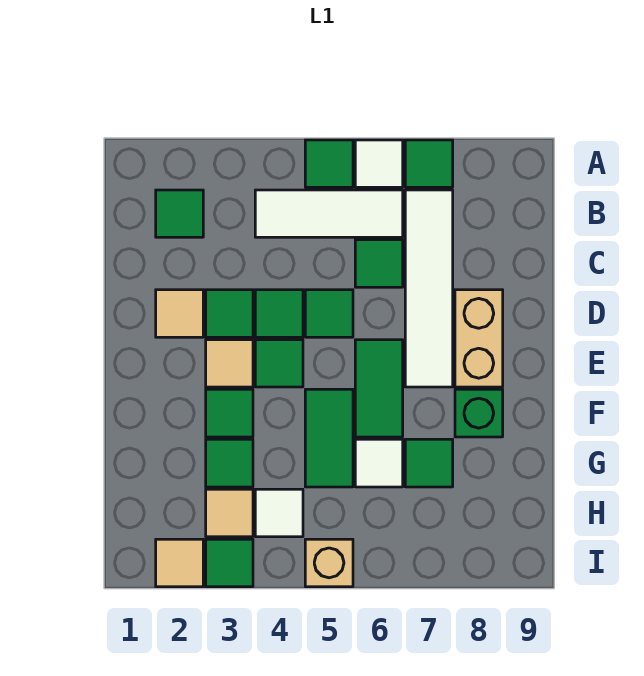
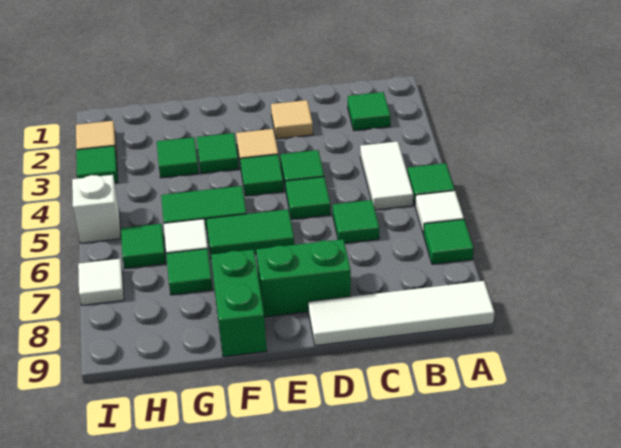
white 1x3 tile [255,190,403,237] -> white 1x2 tile [360,141,413,210]
white 1x4 tile [405,190,453,387] -> white 1x4 tile moved to [308,281,494,346]
green 1x1 tile [206,290,253,337] -> green 1x1 tile moved to [121,224,166,269]
tan 1x2 brick [455,290,503,387] -> green 1x2 brick [256,239,351,317]
green 1x1 brick [455,389,503,437] -> green 1x2 brick [211,250,267,357]
tan 1x1 tile [206,489,253,537] -> none
white 1x1 tile [255,489,303,537] -> white 1x1 tile moved to [78,259,124,305]
tan 1x1 brick [305,539,353,587] -> white 1x1 brick [72,175,121,243]

